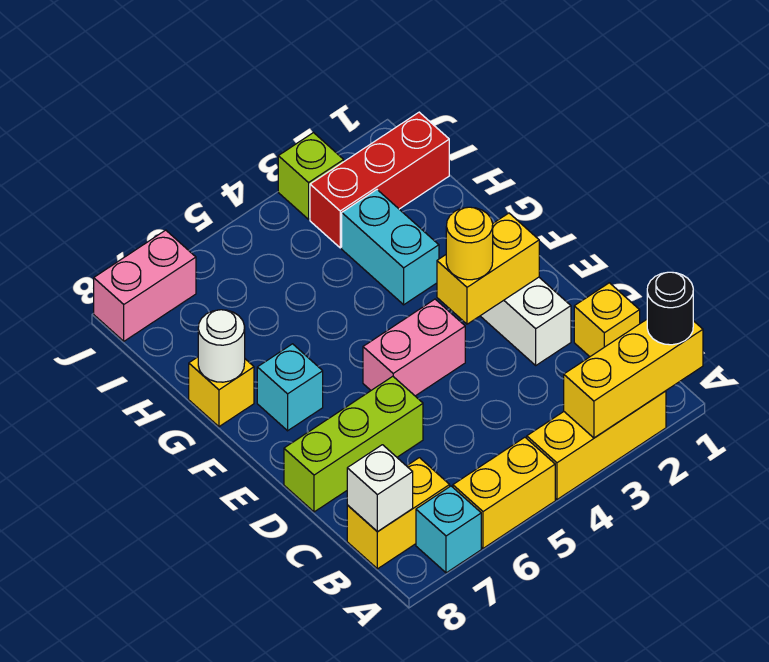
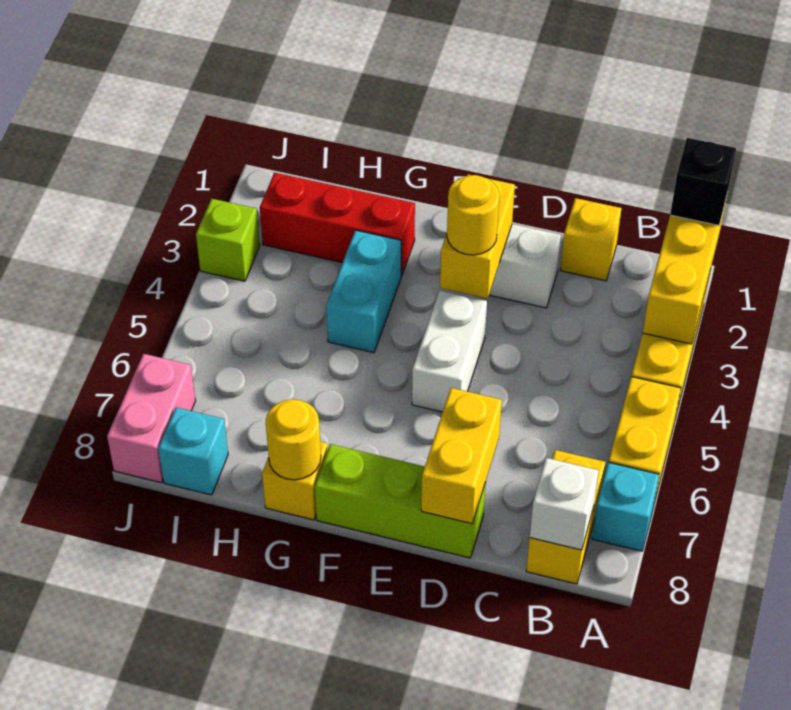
black 1x1 round brick [647,272,693,345] -> black 1x1 brick [670,138,736,225]
lime 1x3 brick [284,376,423,512] -> lime 1x3 brick turned to [315,444,486,558]
none -> yellow 1x2 brick [421,388,502,524]
pink 1x2 brick [363,299,465,396] -> white 1x2 brick [412,290,487,412]
cyan 1x1 brick [257,344,323,431] -> cyan 1x1 brick moved to [158,408,228,495]
cyan 1x2 brick [342,190,439,305] -> cyan 1x2 brick turned to [326,230,401,353]
white 1x1 round brick [198,310,245,382] -> yellow 1x1 round brick [266,399,321,480]
red 1x3 brick [310,112,449,248] -> red 1x3 brick turned to [260,173,415,276]

